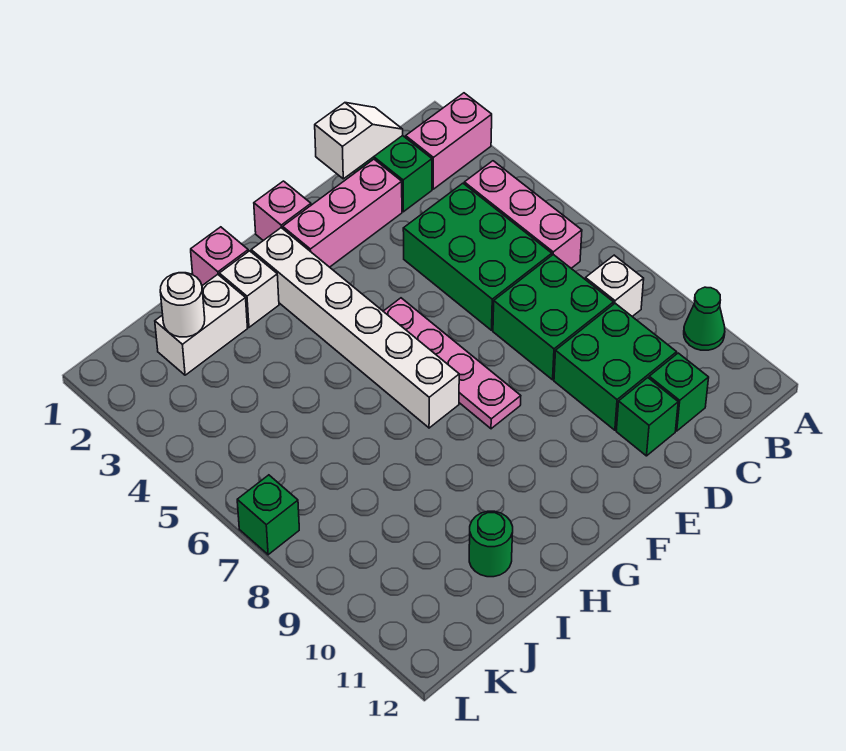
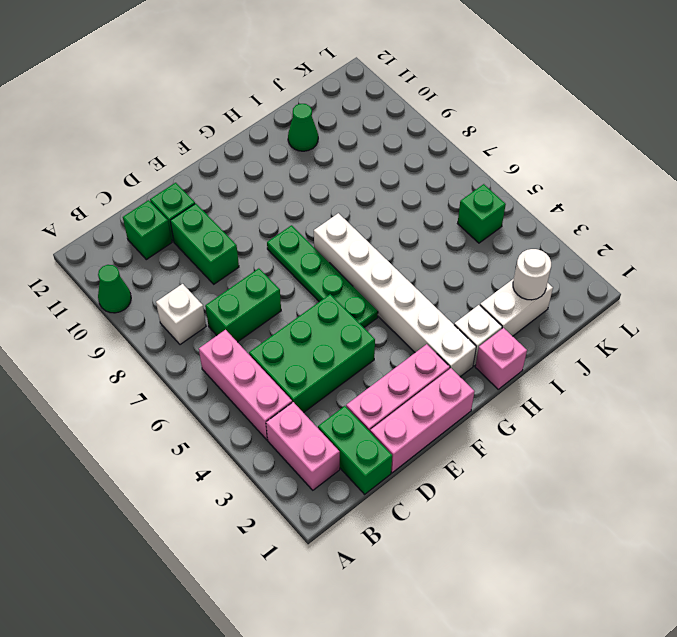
pink 1x2 brick [406,93,492,189] -> pink 1x2 brick turned to [266,402,340,490]
white 1x2 slope [315,103,403,179] -> none
green 2x3 brick [403,183,552,330] -> green 2x3 brick turned to [249,294,375,413]
green 2x2 brick [493,255,614,380] -> green 1x2 brick [205,268,281,342]
green 2x2 brick [554,303,677,430] -> green 1x2 brick [170,204,239,284]
pink 1x1 brick [254,181,311,241] -> pink 1x3 brick [370,368,474,473]
pink 1x4 plate [383,298,521,429] -> green 1x4 plate [267,225,378,327]
green 1x1 round brick [469,511,513,577] -> green 1x1 cone [288,104,318,151]
green 1x1 brick [237,475,299,555] -> green 1x1 brick moved to [458,184,506,243]

